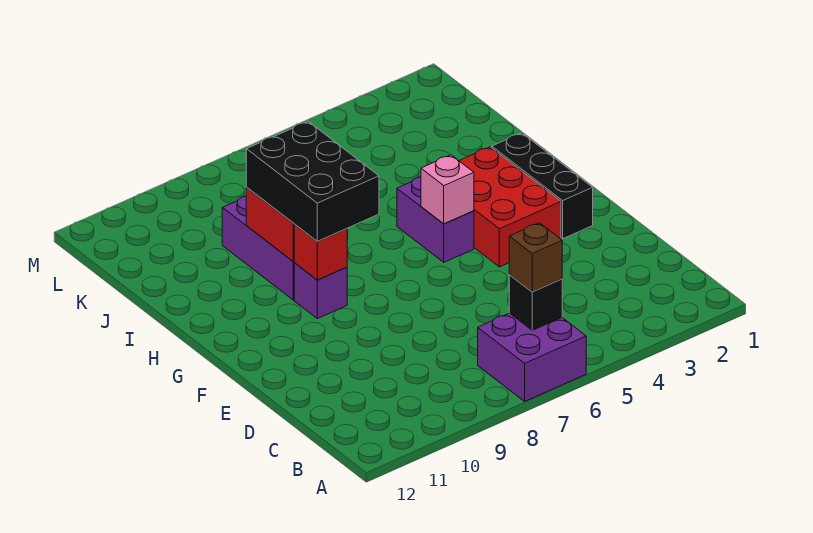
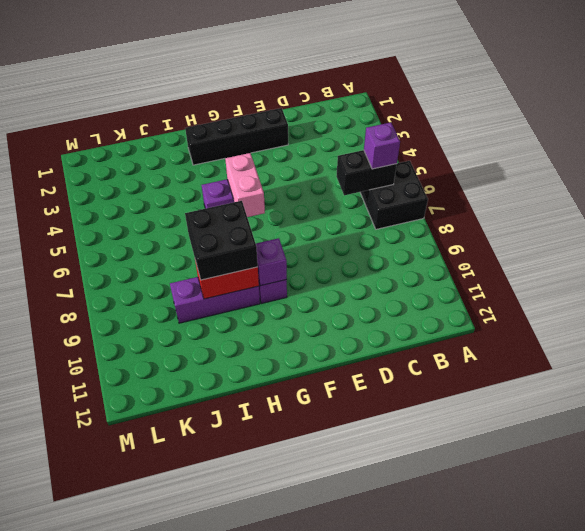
purple 2x2 brick [478,313,586,401] -> black 2x2 brick [360,161,428,229]
black 1x1 brick [509,275,562,330] -> black 1x2 brick [336,150,397,195]
brown 1x1 brick [509,223,562,292] -> purple 1x1 brick [364,122,400,169]
black 1x3 brick [492,133,593,239] -> black 1x4 brick [185,108,288,165]
red 2x3 brick [459,147,561,267] -> none
pink 1x1 brick [421,155,474,224] -> pink 1x2 brick [225,153,265,217]
black 2x3 brick [246,121,379,241] -> black 2x2 brick [185,201,258,280]
red 1x1 brick [294,225,347,280] -> purple 1x1 brick [256,238,287,286]

